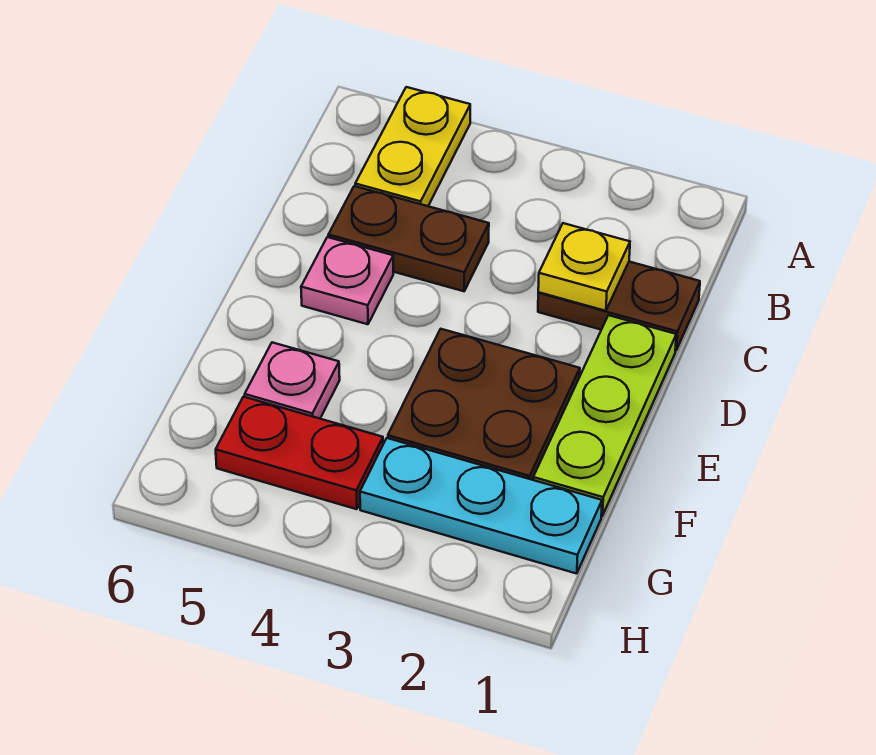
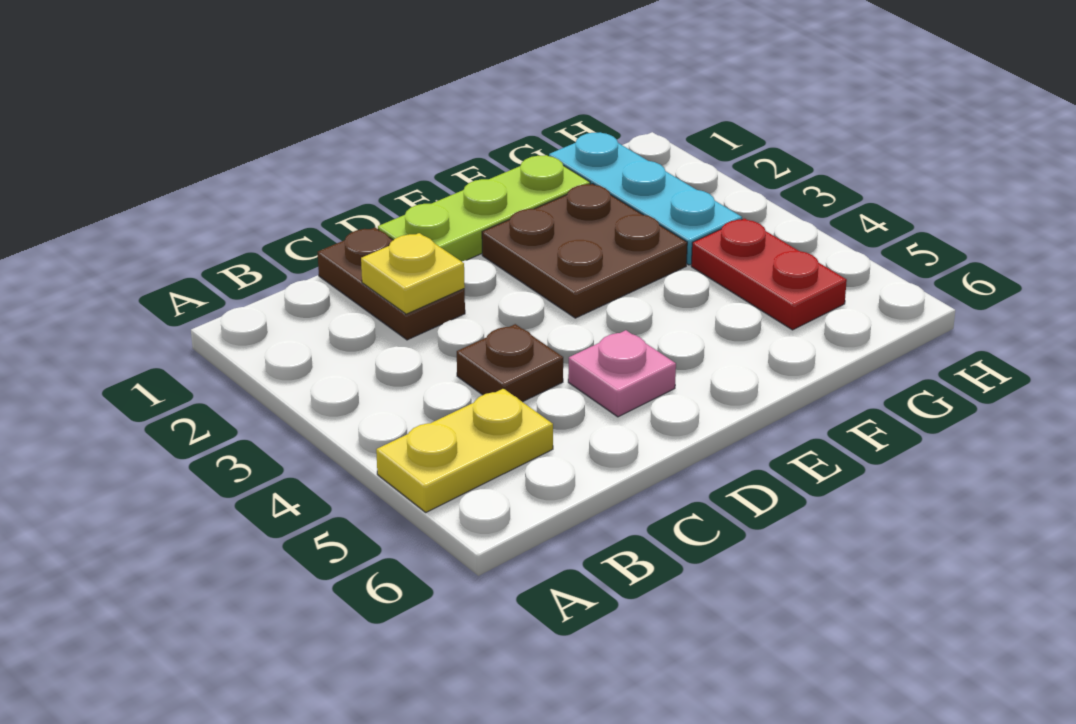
brown 1x2 plate [328,186,489,291] -> brown 1x1 plate [457,324,563,402]
pink 1x1 plate [245,342,340,419] -> none

